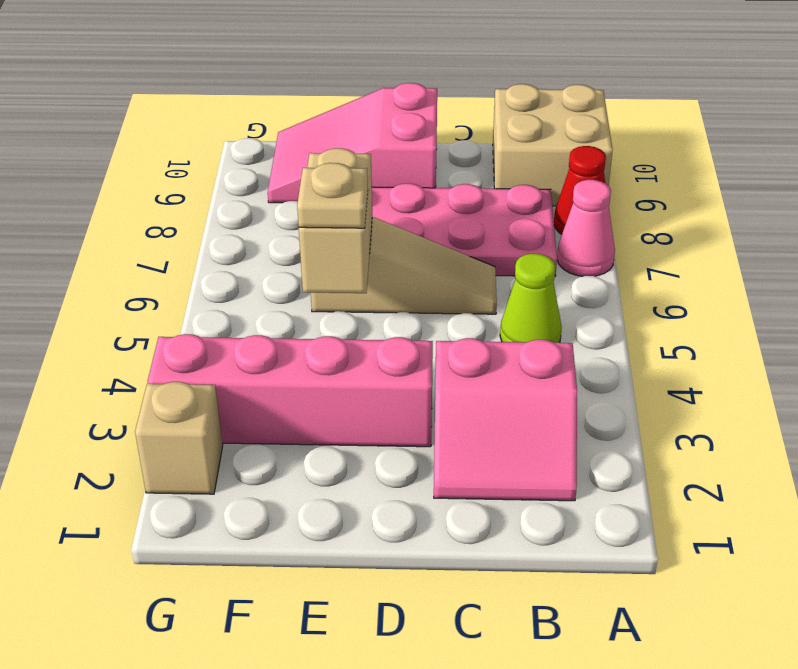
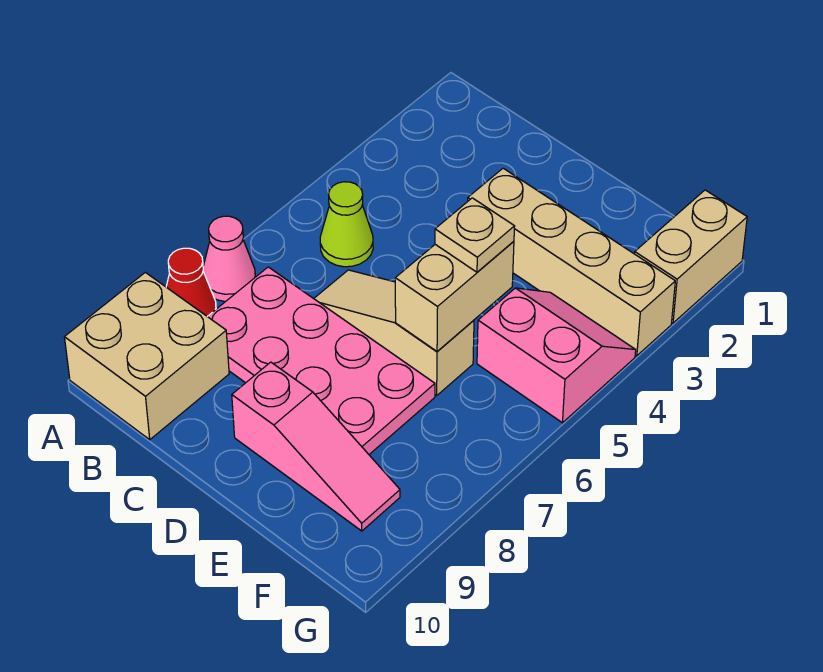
pink 2x2 slope [434,338,577,501] -> pink 2x2 slope moved to [477,288,636,423]
pink 1x4 brick [148,334,433,447] -> tan 1x4 brick [468,168,675,356]
pink 2x3 slope [268,83,437,203] -> pink 1x3 slope [232,362,400,531]
tan 1x1 brick [135,382,223,494] -> tan 1x2 brick [635,190,747,323]

